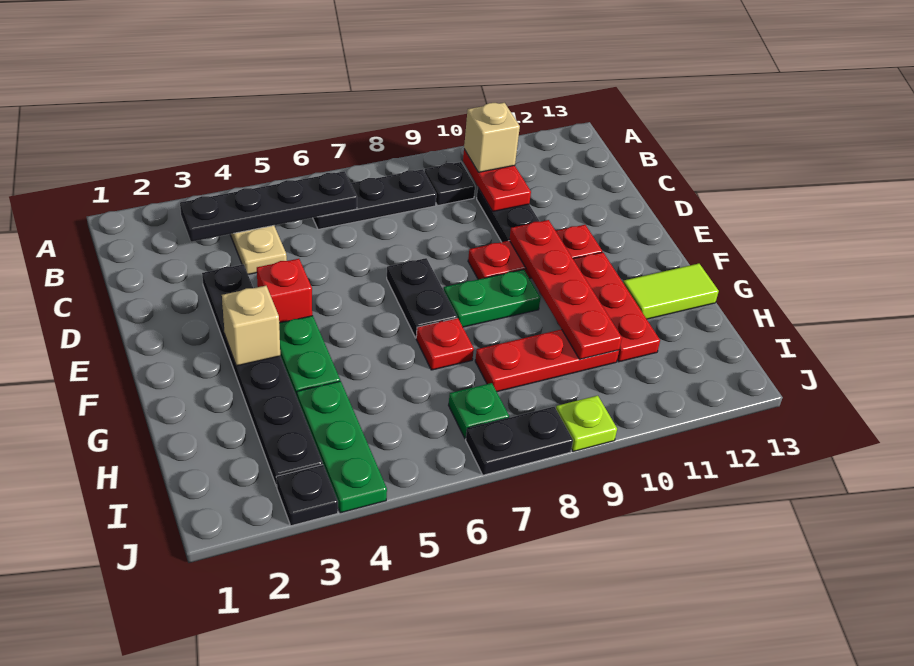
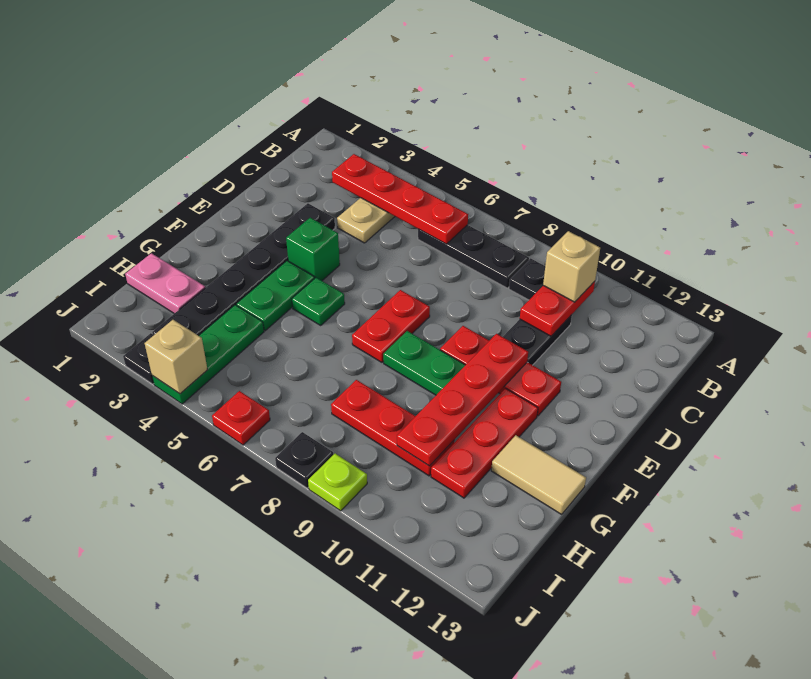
black 1x4 plate [180,171,357,242] -> red 1x4 plate [332,154,468,244]
red 1x1 brick [257,259,312,323] -> green 1x1 brick [286,218,340,281]
black 1x2 plate [387,258,457,338] -> red 1x2 plate [352,290,430,362]
tan 1x1 brick [222,286,280,366] -> tan 1x1 brick moved to [145,320,208,394]
red 1x1 plate [416,318,474,370] -> red 1x1 plate moved to [212,391,270,445]
lime 1x2 tile [623,264,719,319] -> tan 1x2 tile [491,435,586,514]
none -> pink 1x2 plate [125,253,205,314]
green 1x1 plate [449,383,509,439] -> green 1x1 plate moved to [292,278,345,325]
black 1x2 plate [466,407,573,475] -> black 1x1 plate [275,432,333,488]

